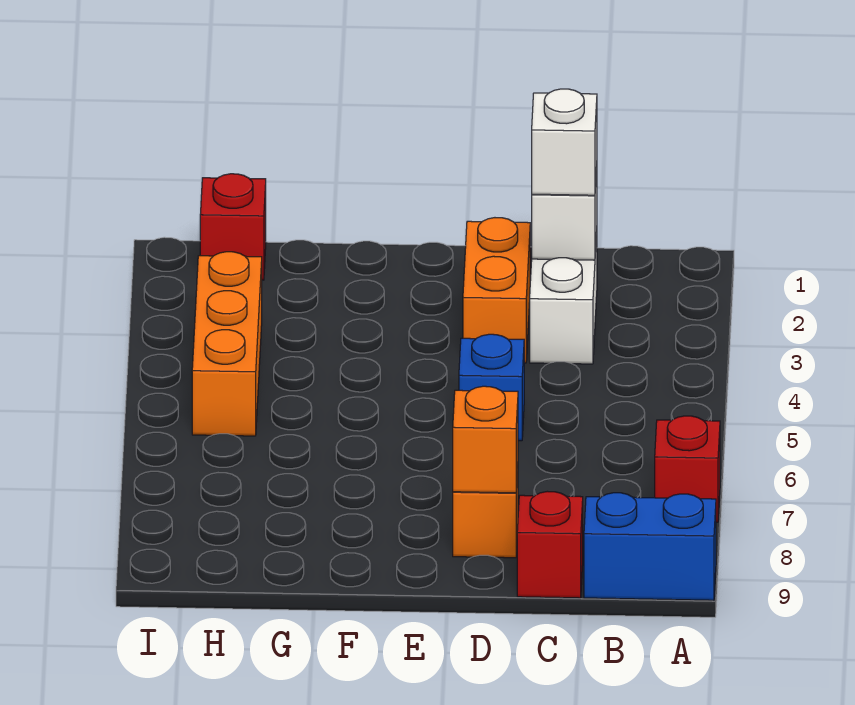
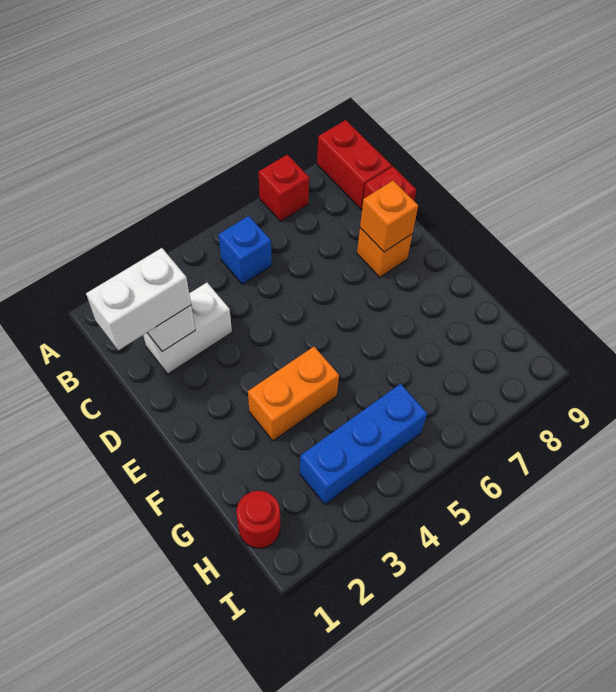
blue 1x2 brick [584,493,716,600] -> red 1x2 brick [317,120,392,209]
white 1x1 brick [532,89,597,195] -> white 1x2 brick [86,248,191,350]
orange 1x2 brick [463,218,530,363] -> orange 1x2 brick moved to [248,347,339,441]
blue 1x1 brick [459,334,524,441] -> blue 1x1 brick moved to [218,216,272,284]
red 1x1 brick [200,174,266,280] -> red 1x1 round brick [236,491,280,549]
orange 1x3 brick [192,252,262,436] -> blue 1x3 brick [300,384,427,505]

